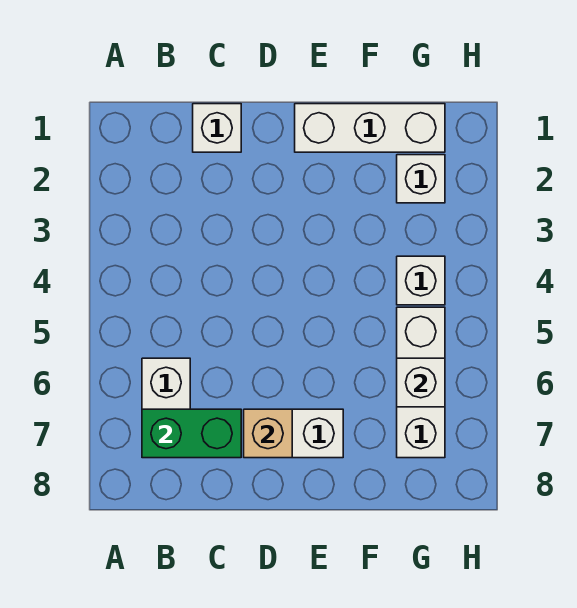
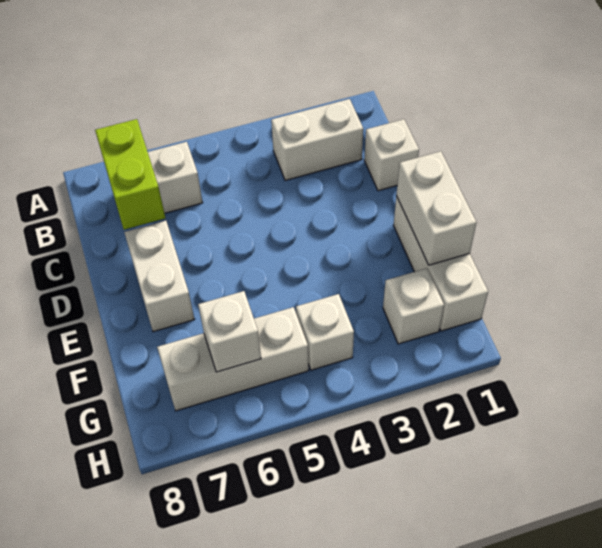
none -> white 1x2 brick [271,99,363,181]
green 1x2 brick [142,409,241,458] -> lime 1x2 brick [95,119,165,230]
tan 1x1 brick [244,409,292,458] -> none
none -> white 1x2 brick [396,151,477,265]

